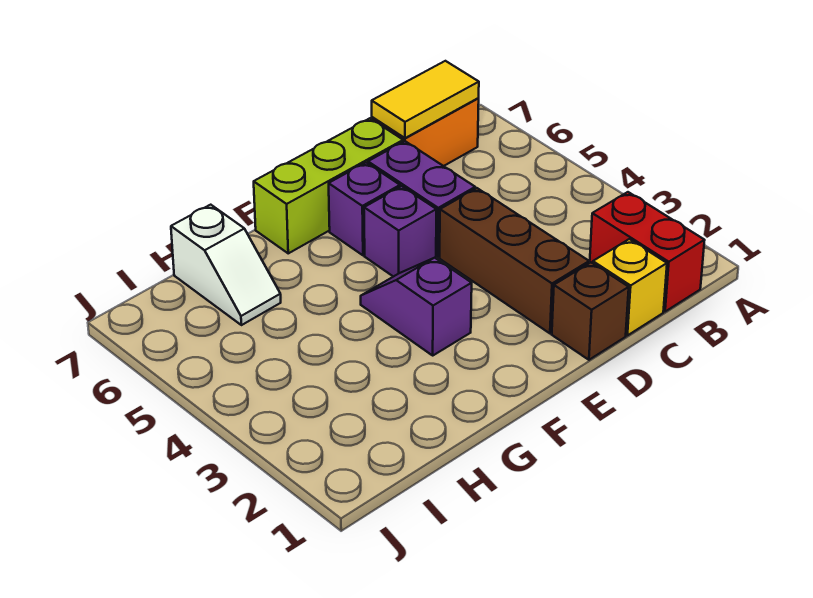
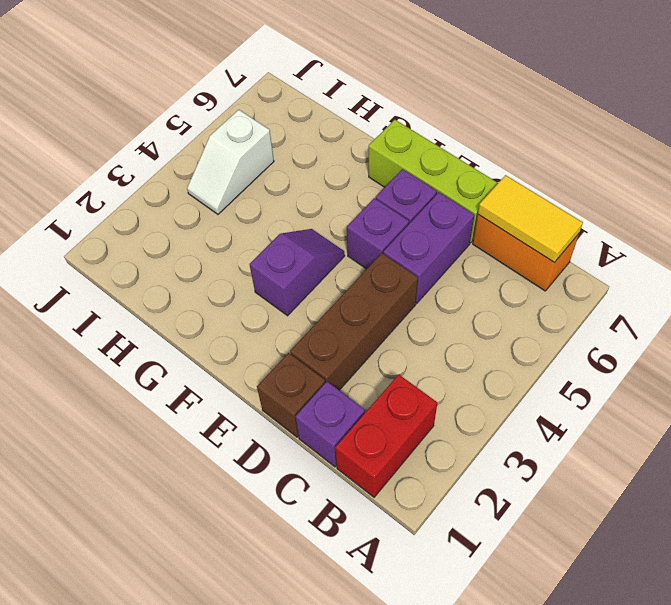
yellow 1x1 brick [593,239,667,335] -> purple 1x1 brick [295,382,365,467]
white 1x2 slope [171,205,281,325] -> white 1x2 slope moved to [187,110,274,214]

